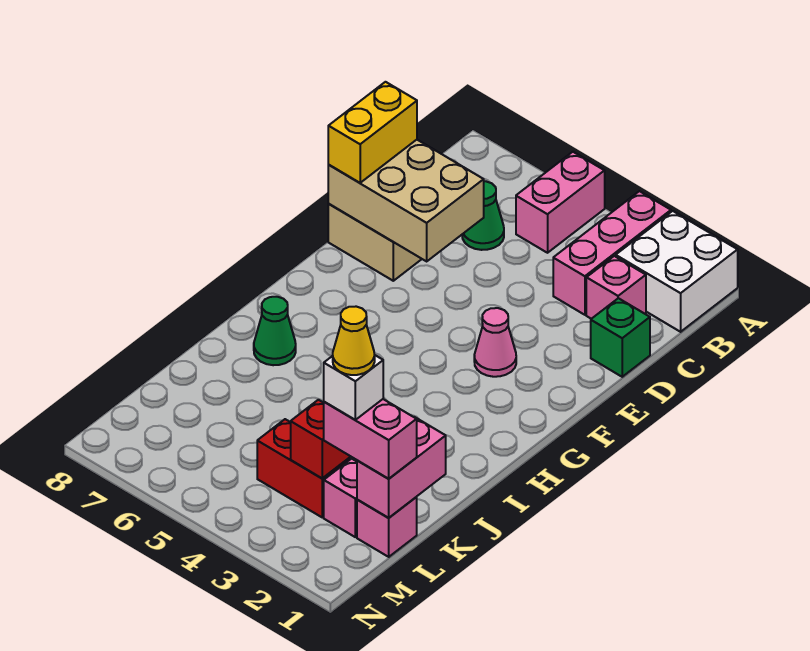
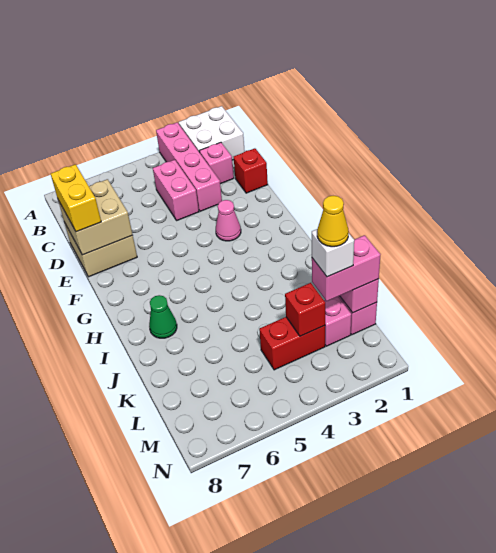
pink 1x3 brick [553,191,671,315] -> pink 1x4 brick [156,122,222,211]
pink 1x2 brick [516,152,605,253] -> pink 1x2 brick moved to [153,160,199,220]
green 1x1 cone [462,181,504,250] -> none
green 1x1 brick [591,298,650,377] -> red 1x1 brick [234,148,268,193]
tan 2x3 brick [328,140,484,261] -> tan 2x2 brick [58,179,133,255]

